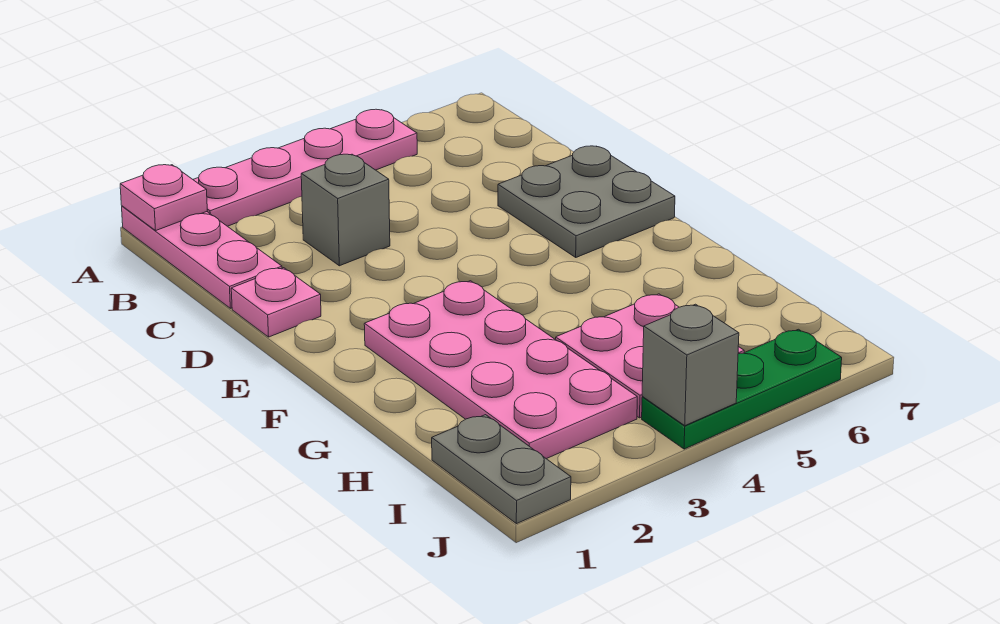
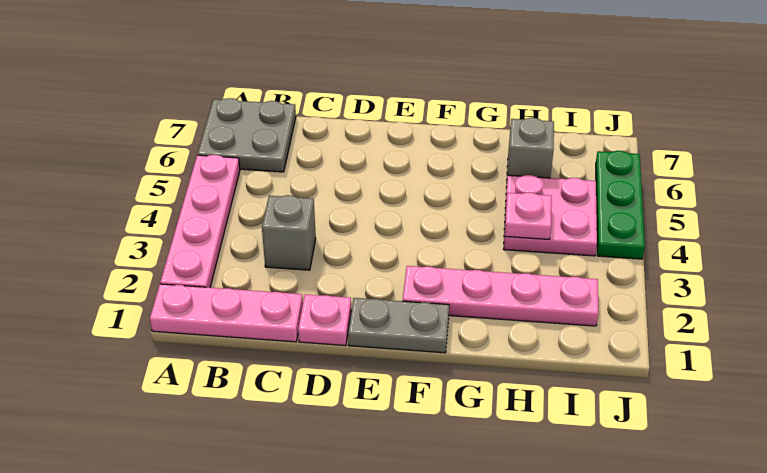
pink 1x1 plate [120,165,207,230] -> pink 1x1 plate moved to [505,192,552,239]
grey 2x2 plate [498,146,675,257] -> grey 2x2 plate moved to [197,98,296,172]
pink 2x4 plate [364,281,637,459] -> pink 1x4 plate [403,266,599,326]
grey 1x2 plate [432,415,571,524] -> grey 1x2 plate moved to [348,298,449,353]
grey 1x1 brick [642,304,739,425] -> grey 1x1 brick moved to [507,118,554,178]

